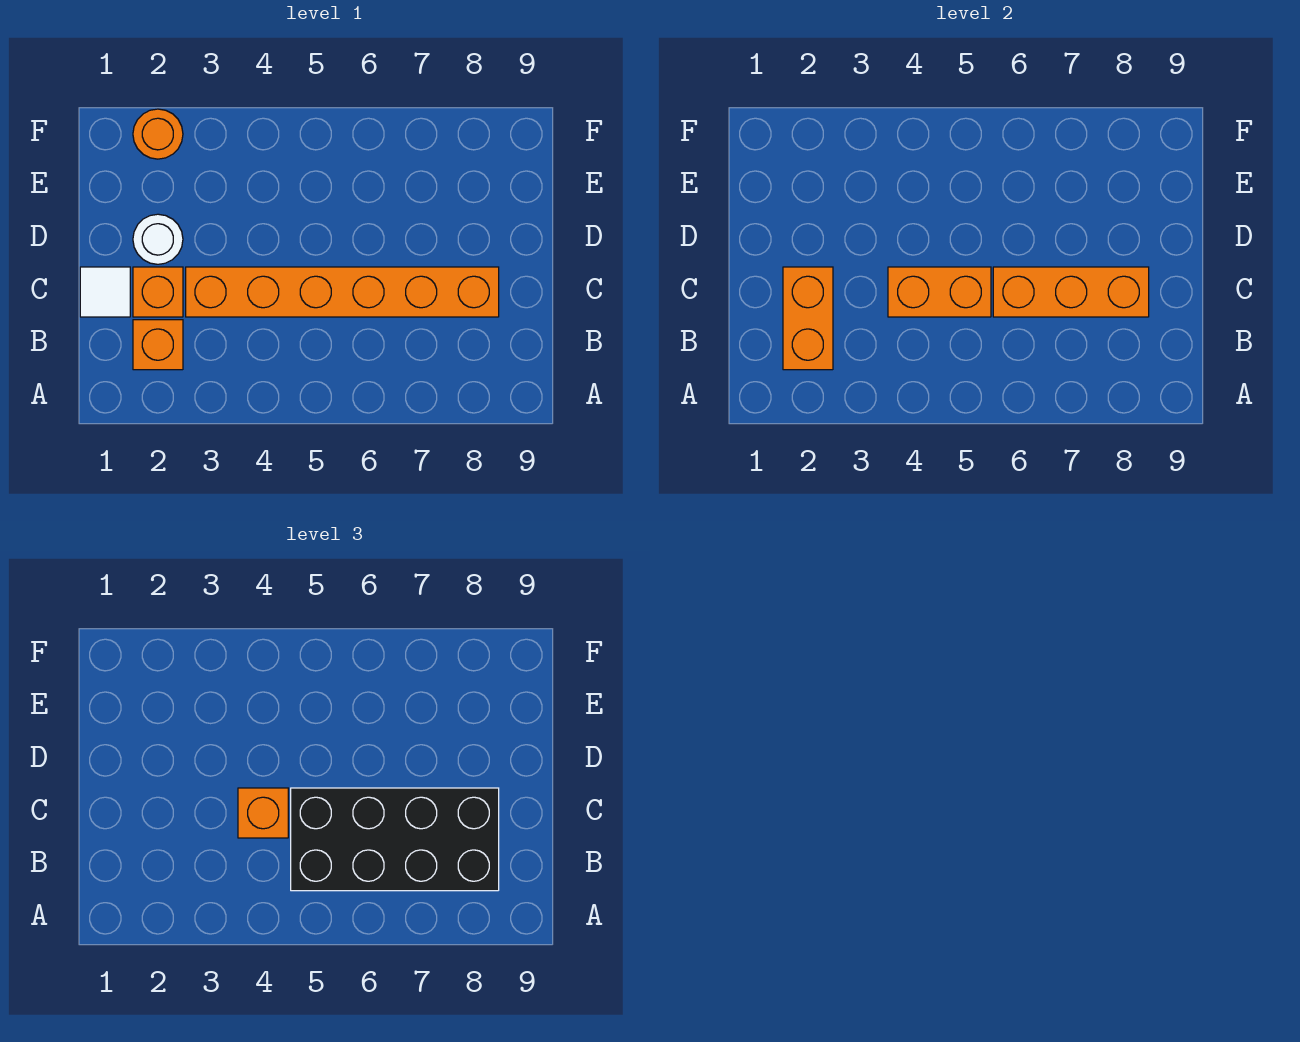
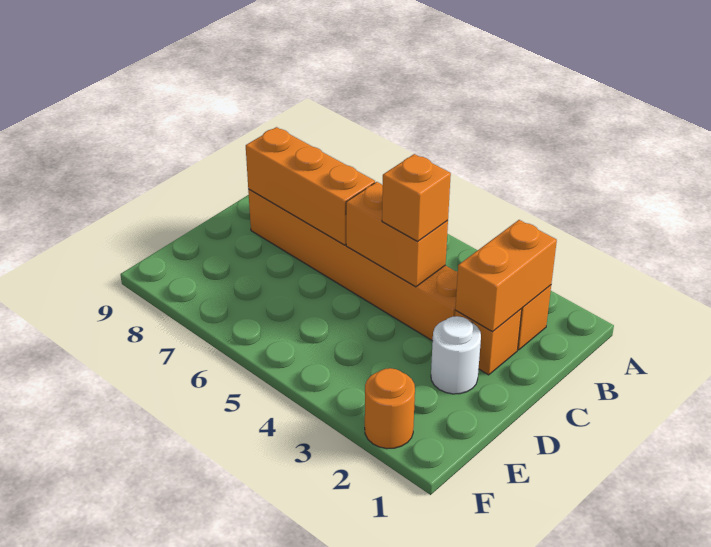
black 2x4 brick [291,788,499,891] -> none
white 1x1 tile [80,267,130,317] -> none

